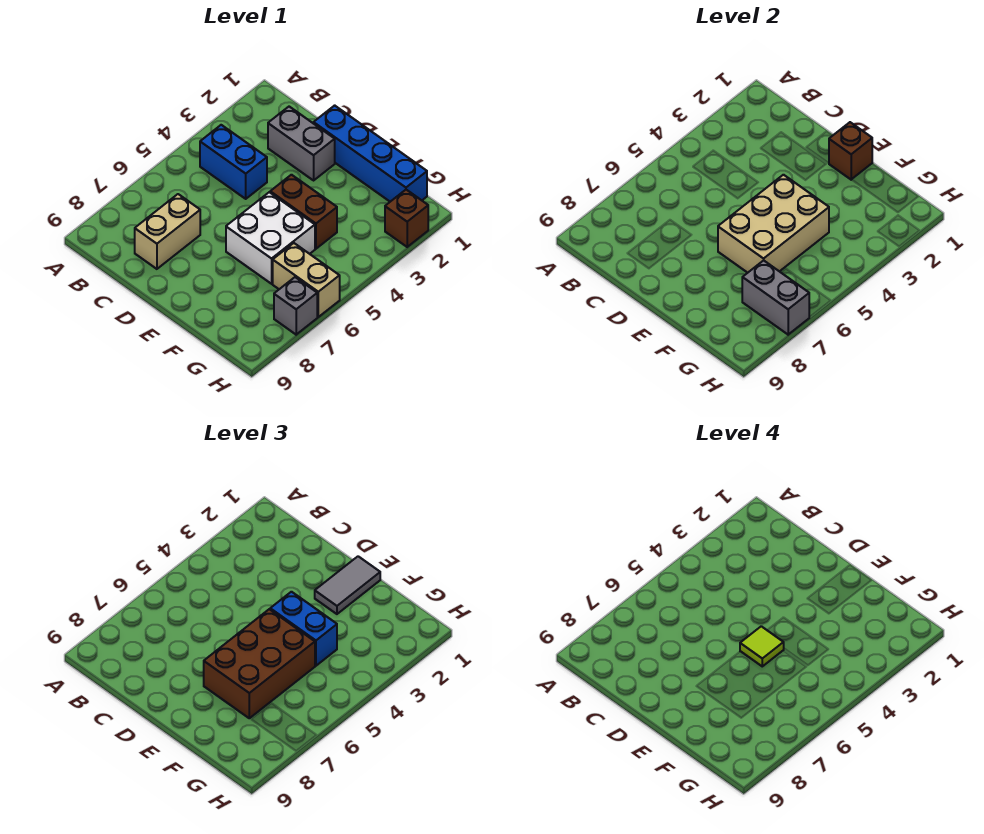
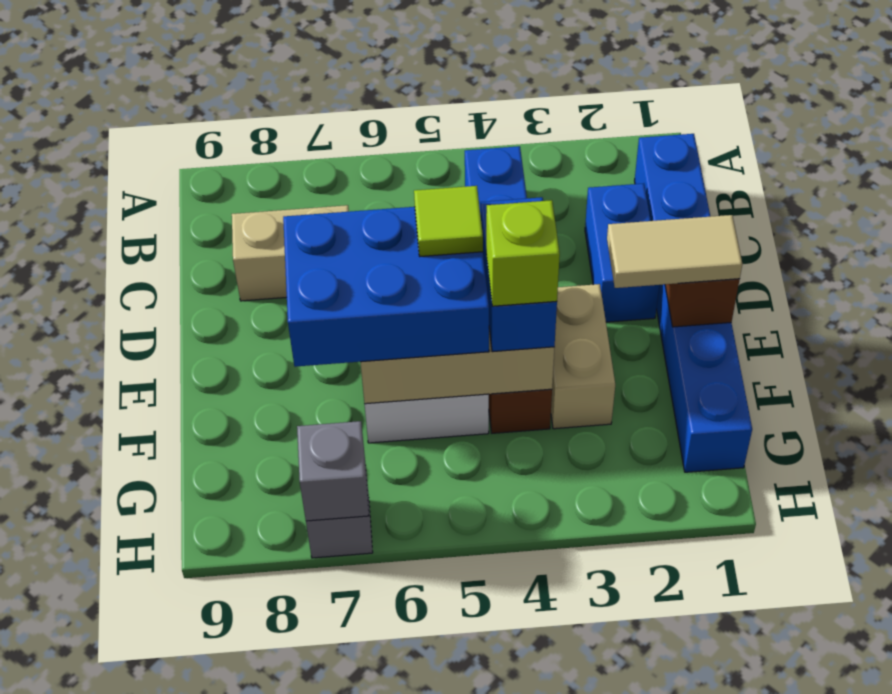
grey 1x2 brick [268,107,335,180] -> blue 1x2 brick [585,184,660,322]
blue 1x4 brick [314,105,427,202] -> blue 1x6 brick [635,134,752,472]
grey 1x2 tile [315,556,380,614] -> tan 1x2 tile [607,215,742,288]
brown 2x3 brick [204,609,315,718] -> blue 2x3 brick [283,207,489,367]
none -> lime 1x1 brick [486,200,560,306]
tan 1x2 brick [273,243,340,317] -> tan 1x2 brick moved to [551,284,615,429]
grey 1x2 brick [742,260,809,335] -> grey 1x1 brick [297,421,369,521]
brown 1x1 brick [385,190,428,247] -> none

